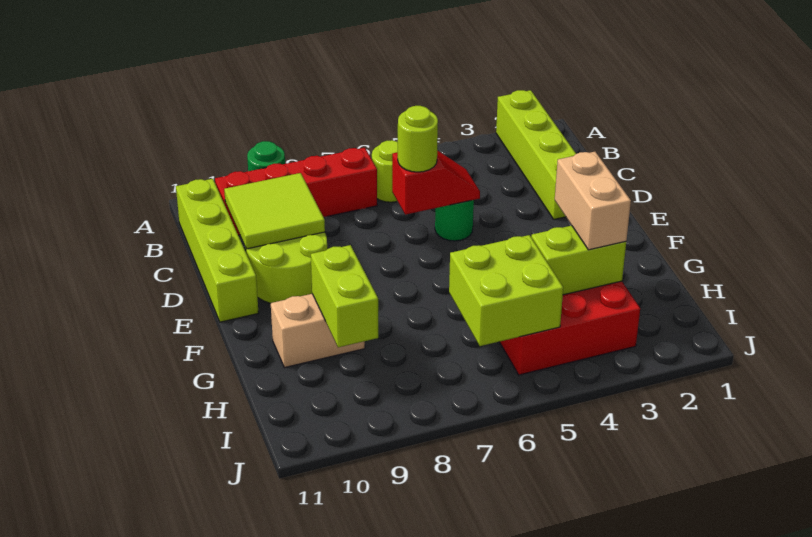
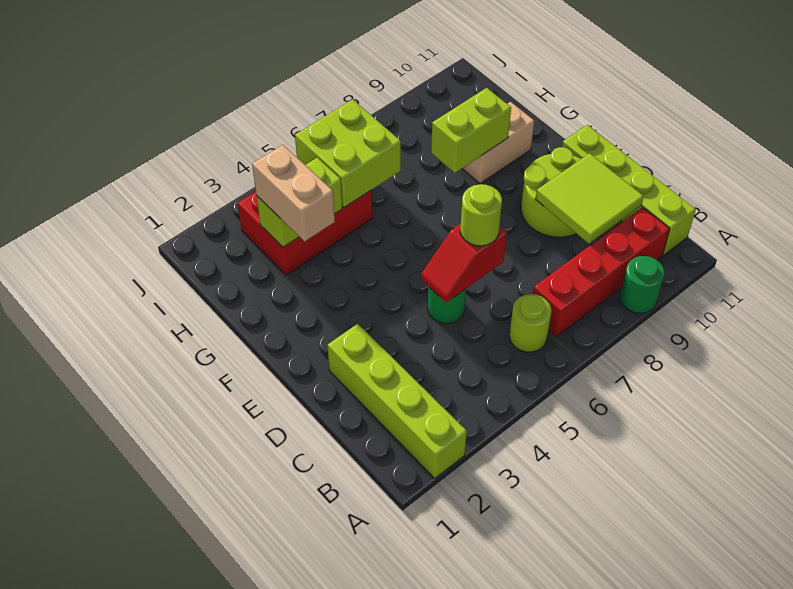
lime 1x2 brick [311,245,378,347] -> lime 1x2 brick turned to [431,88,511,173]

